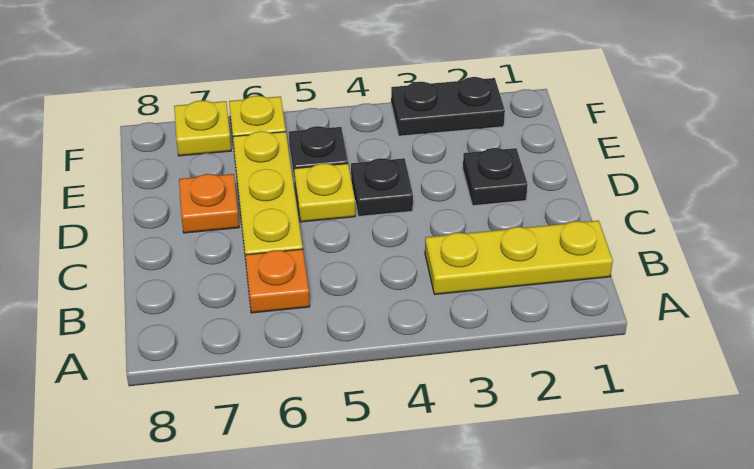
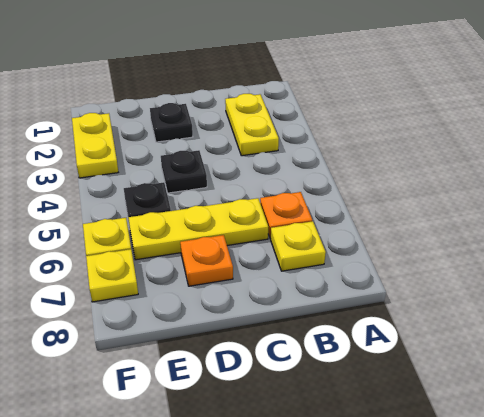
yellow 1x3 plate [425,221,613,295] -> yellow 1x2 plate [225,93,279,156]
yellow 1x1 plate [294,164,355,222] -> yellow 1x1 plate moved to [271,221,326,271]
black 1x2 plate [391,77,505,136] -> yellow 1x2 plate [72,113,118,178]

